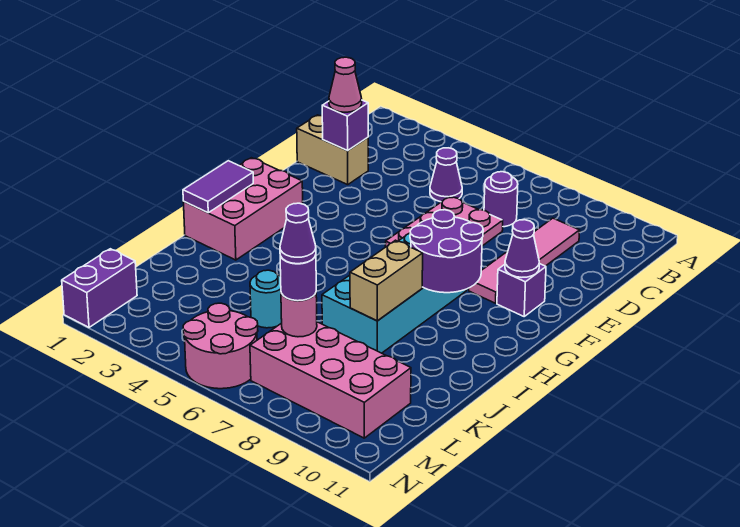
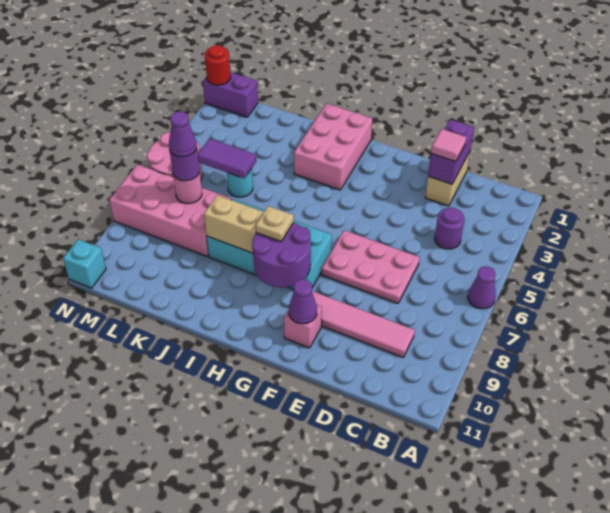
purple 1x1 cone [430,148,462,202] -> purple 1x1 cone moved to [468,266,496,309]
purple 1x1 round brick [484,172,518,227] -> purple 1x1 round brick moved to [435,208,464,249]
purple 1x1 brick [322,100,368,151] -> purple 1x2 brick [428,119,474,184]
pink 1x1 cone [329,57,362,112] -> pink 1x1 tile [431,129,466,162]
purple 1x1 brick [497,264,546,316] -> pink 1x1 brick [284,305,322,348]
pink 2x3 brick [183,158,303,260] -> pink 2x3 brick turned to [294,104,372,190]
purple 1x2 tile [183,161,253,213] -> purple 1x2 tile moved to [198,139,256,178]
none -> tan 1x1 plate [256,206,294,242]
pink 2x4 brick [250,322,411,438] -> pink 2x4 brick turned to [109,164,231,257]
none -> red 1x1 round brick [205,45,231,85]
none -> cyan 1x1 brick [63,239,106,288]

